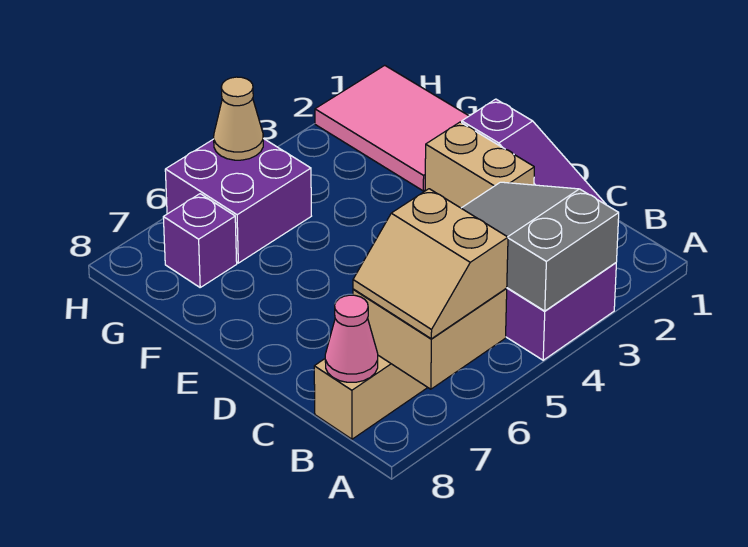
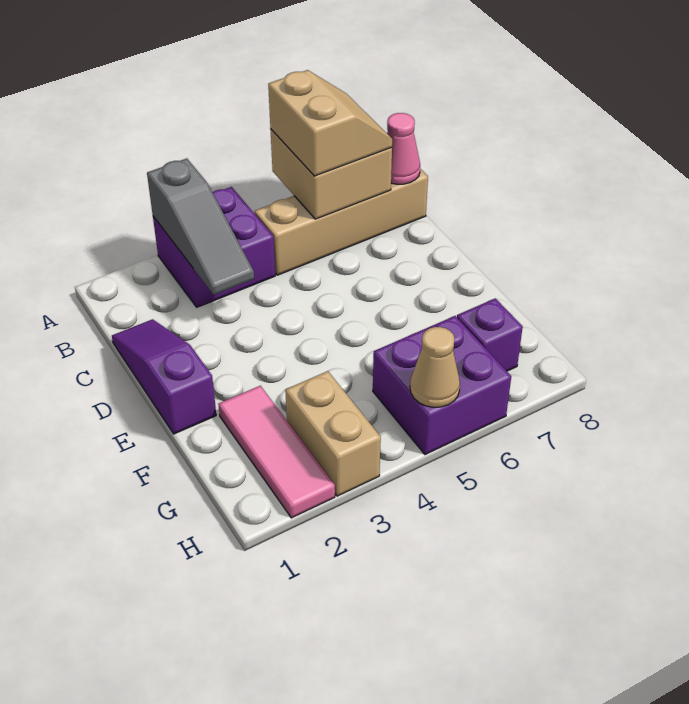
grey 2x3 slope [461,182,619,311] -> grey 1x3 slope [147,158,254,295]
tan 1x2 brick [425,122,534,208] -> tan 1x2 brick moved to [285,371,381,496]
pink 2x3 tile [315,65,469,191] -> pink 1x3 tile [218,386,335,518]

